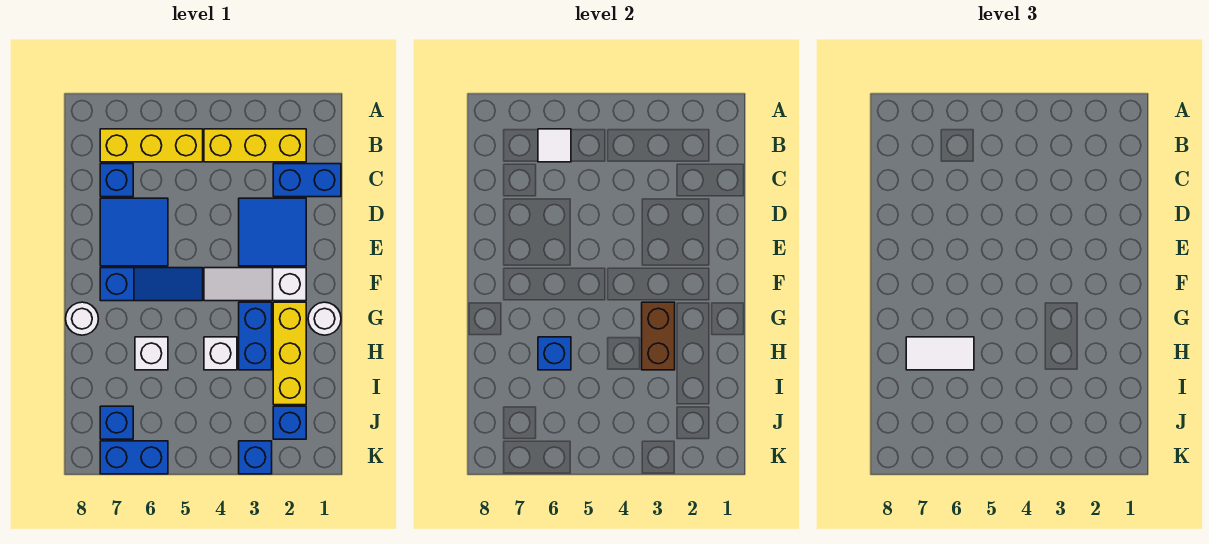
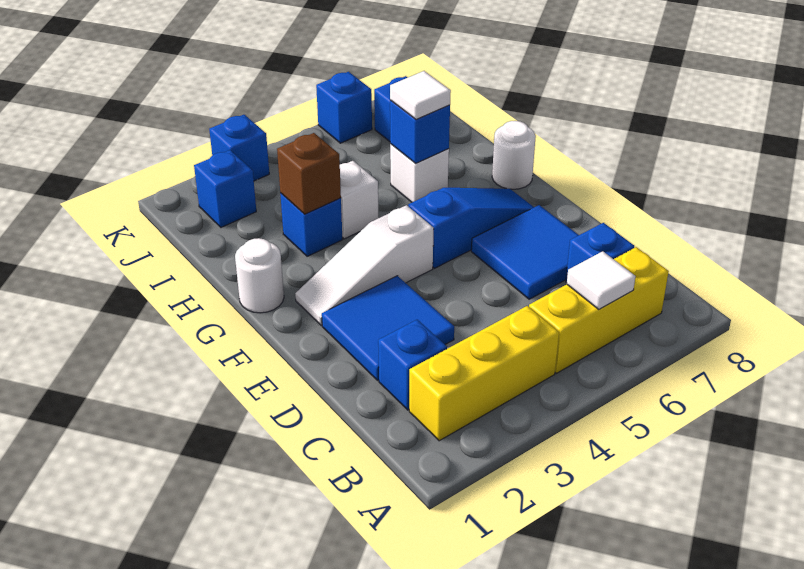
blue 1x2 brick [273,164,341,197] -> blue 1x1 brick [378,320,447,410]
white 1x3 slope [204,268,306,301] -> white 1x3 slope turned to [295,205,434,325]
blue 1x3 slope [100,268,203,301] -> blue 1x3 slope turned to [408,188,534,268]
yellow 1x3 brick [273,302,306,405] -> none
blue 1x2 brick [239,302,272,370] -> blue 1x1 brick [280,193,342,256]
brown 1x2 brick [642,302,675,370] -> brown 1x1 brick [277,133,341,214]
white 1x2 tile [906,337,974,370] -> white 1x1 tile [390,71,451,119]
blue 1x2 brick [100,441,168,474] -> blue 1x1 brick [316,72,372,143]

